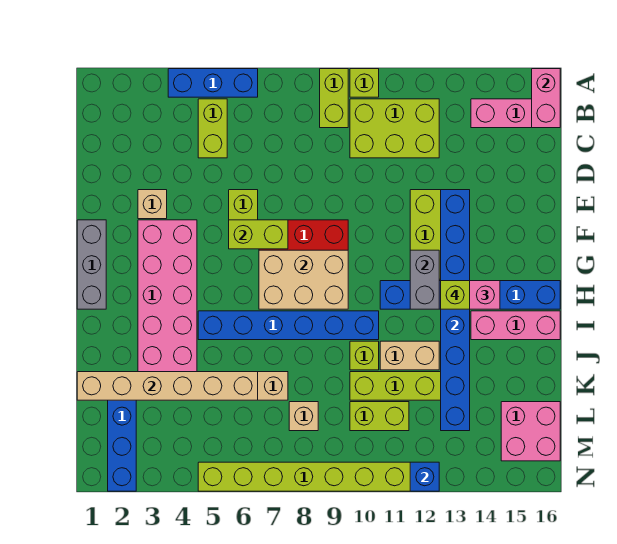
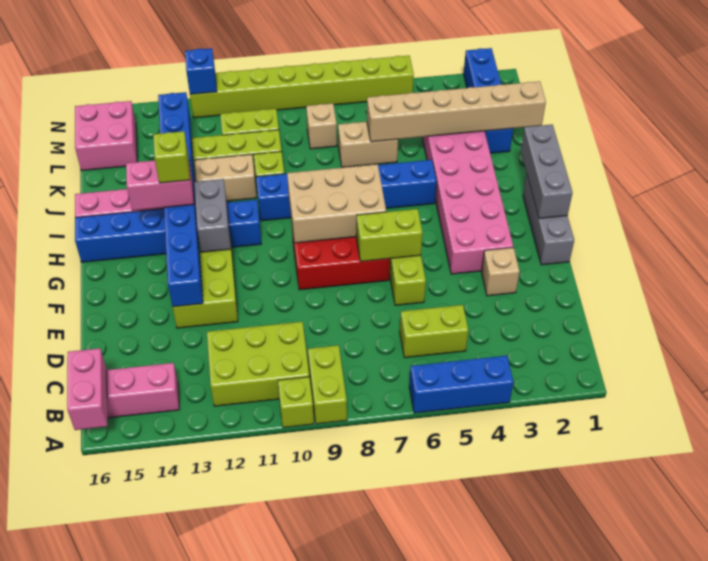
lime 1x2 brick [198,99,227,158] -> lime 1x2 brick turned to [400,305,468,358]
none -> grey 1x3 brick [521,124,573,219]

